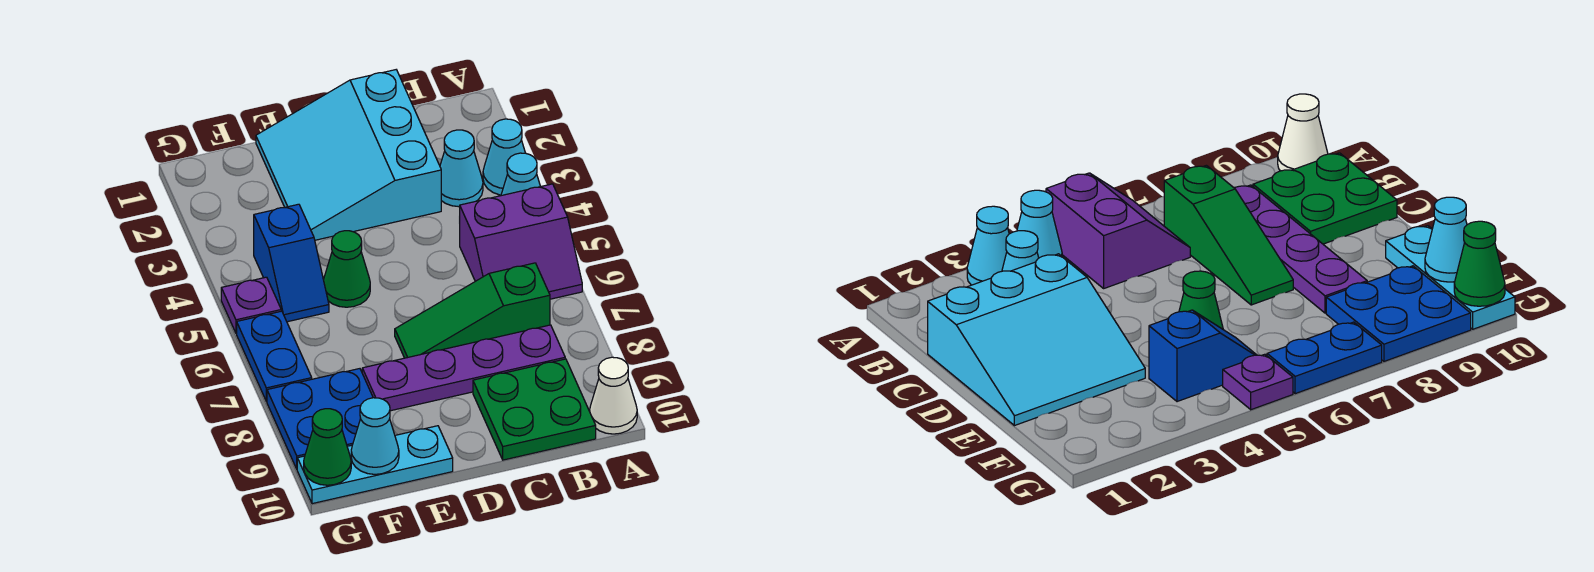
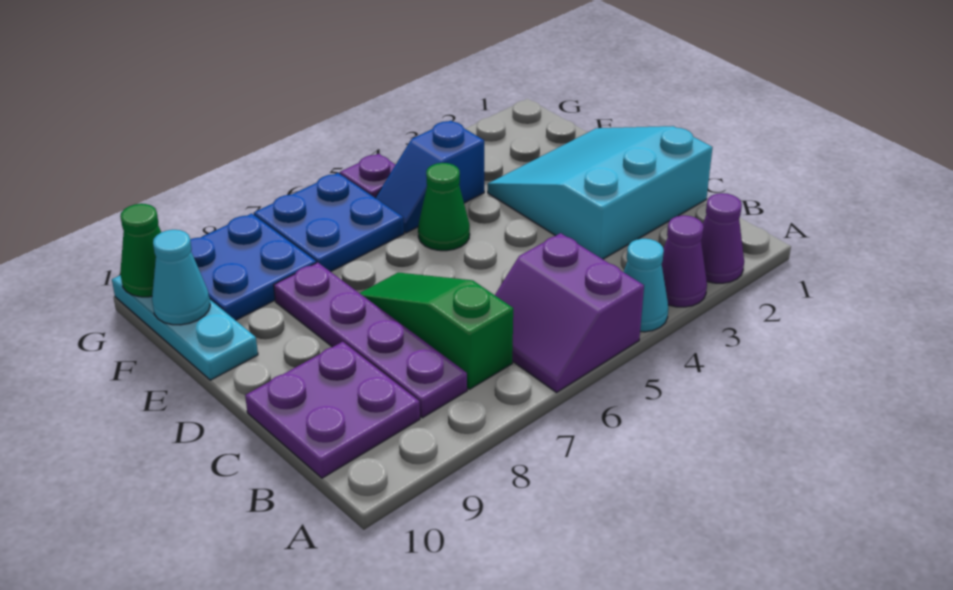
none -> purple 1x1 cone [701,193,744,283]
cyan 1x1 cone [483,119,525,195] -> purple 1x1 cone [662,215,707,307]
white 1x1 cone [590,357,637,434] -> none
cyan 1x1 cone [440,130,483,207] -> none
green 2x2 plate [473,359,596,460] -> purple 2x2 plate [245,342,420,478]
blue 1x2 plate [237,311,312,401] -> blue 2x2 plate [254,173,404,272]

